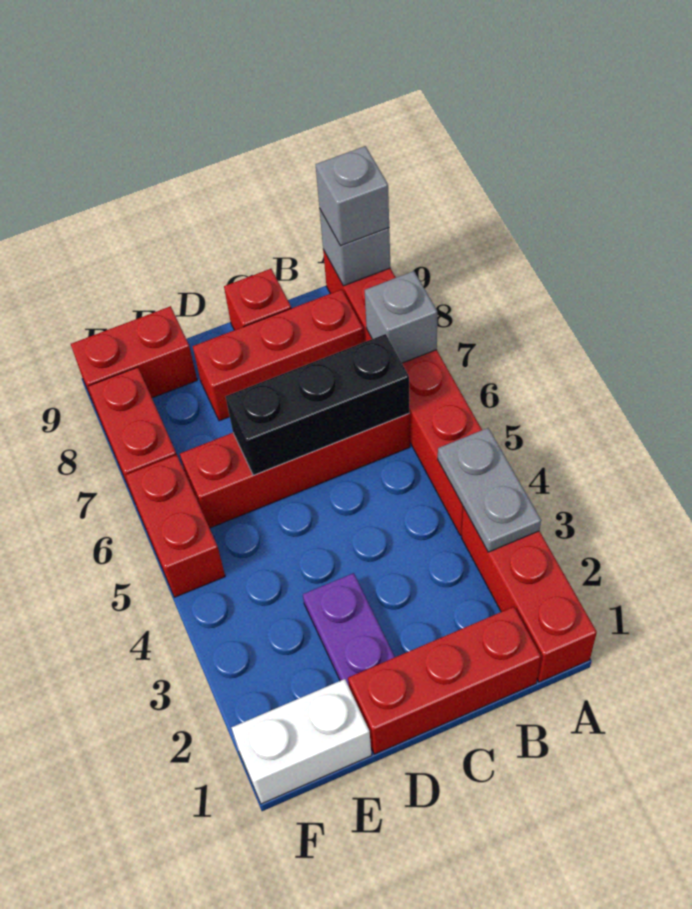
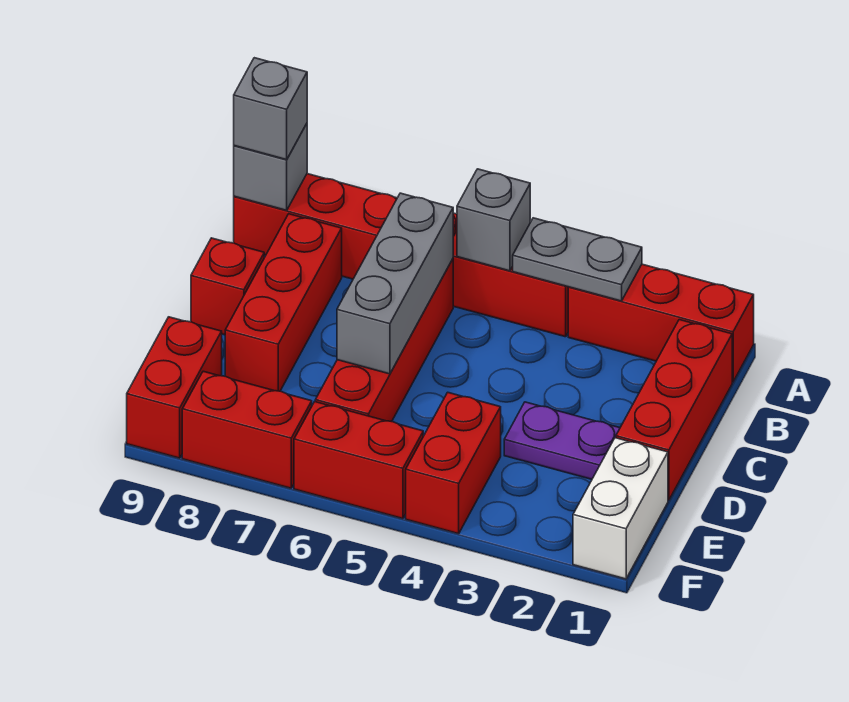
grey 1x1 brick [365,271,437,363] -> grey 1x1 brick moved to [457,169,530,271]
black 1x3 brick [226,334,410,475] -> grey 1x3 brick [337,193,453,374]
none -> red 1x2 brick [406,392,501,534]

